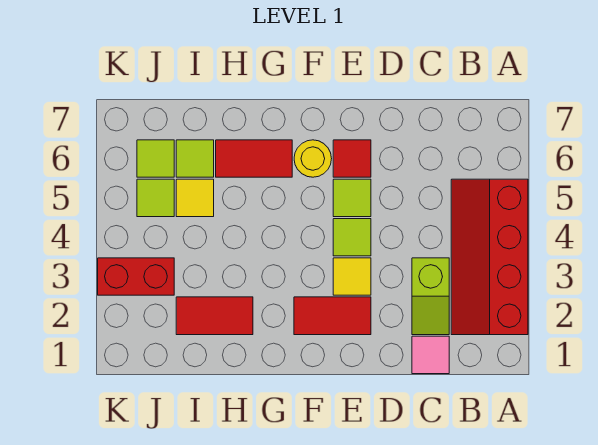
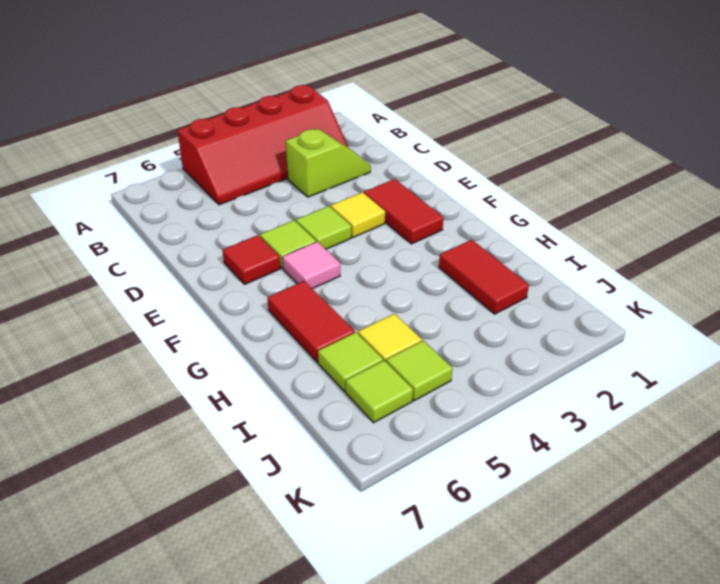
pink 1x1 tile [412,336,449,374] -> pink 1x1 tile moved to [282,242,340,289]
yellow 1x1 round brick [294,140,332,177] -> none
red 1x2 brick [98,258,174,295] -> none

